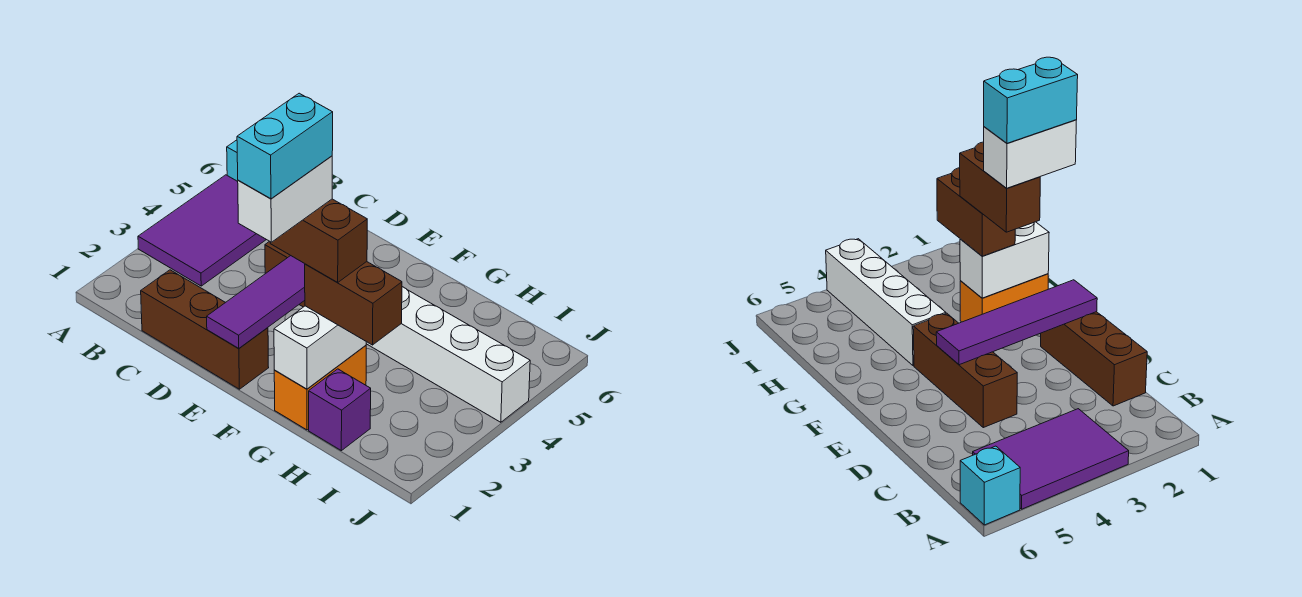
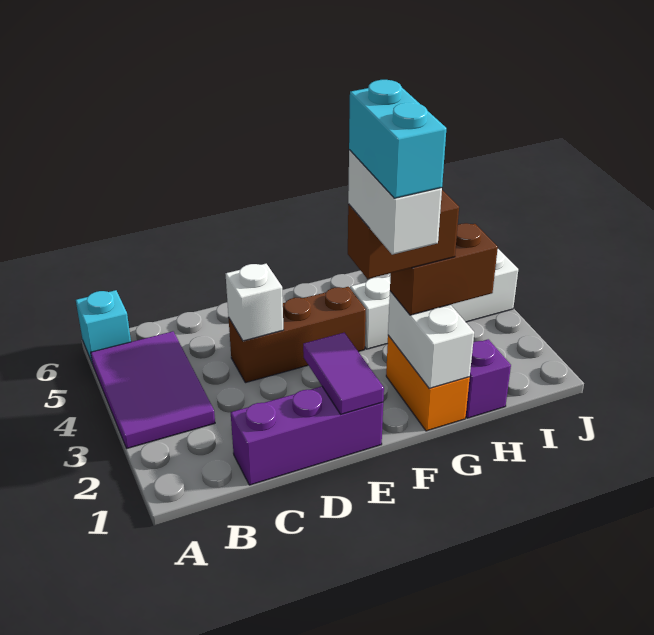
brown 1x3 brick [141,270,269,389] -> purple 1x3 brick [231,386,383,485]
none -> white 1x1 brick [226,264,284,341]
purple 1x4 tile [207,256,305,348] -> purple 1x2 tile [303,333,384,414]

